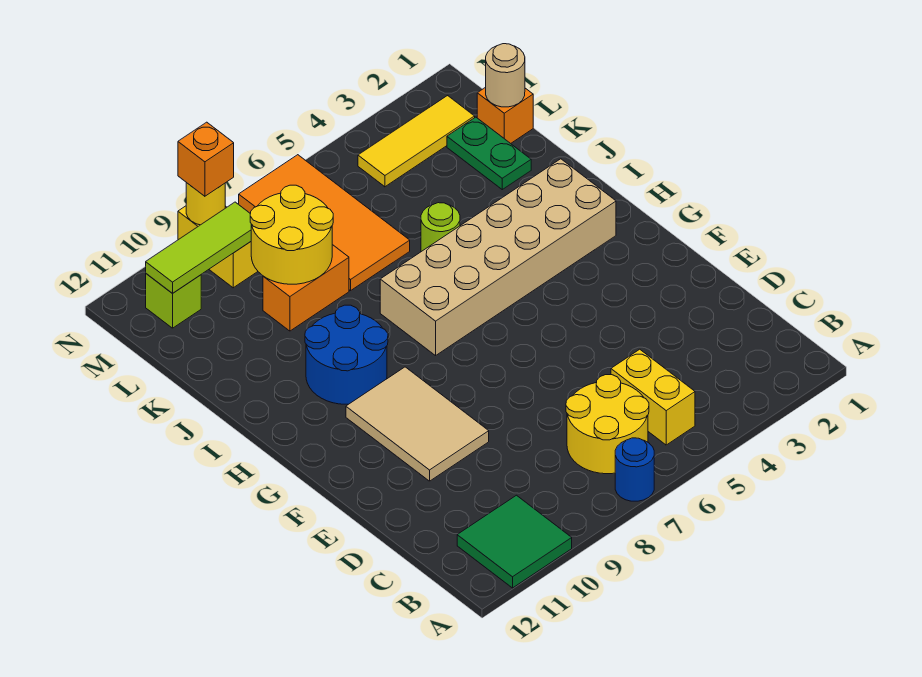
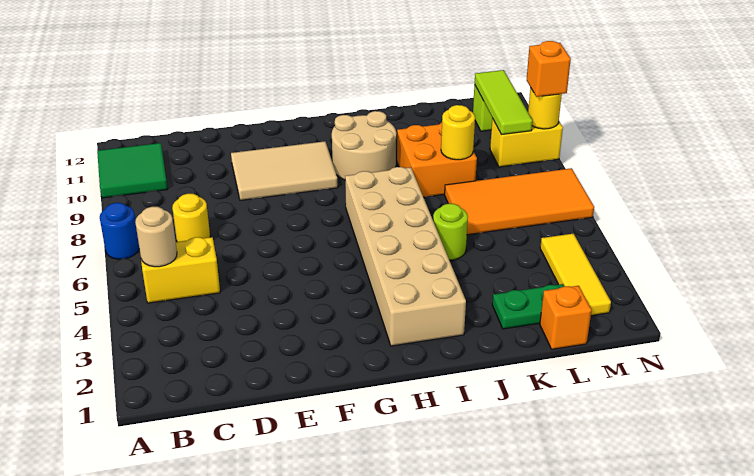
yellow 2x2 round brick [566,375,649,474] -> yellow 1x1 round brick [172,194,210,242]
blue 2x2 round brick [305,305,388,404] -> tan 2x2 round brick [332,111,396,180]
orange 1x2 brick [263,245,349,331] -> orange 2x2 brick [397,122,477,197]
yellow 2x2 round brick [250,185,333,284] -> yellow 1x1 round brick [441,105,475,160]
tan 1x1 round brick [486,44,525,107] -> tan 1x1 round brick moved to [135,207,177,267]

